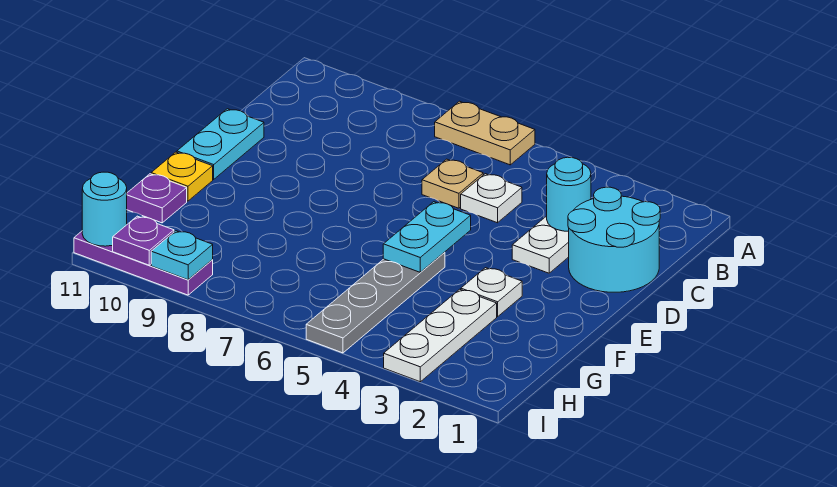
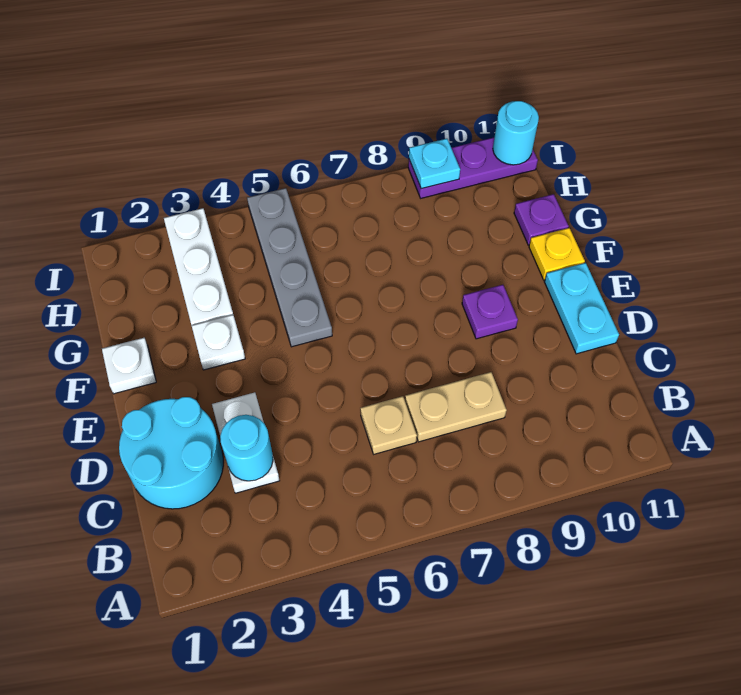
tan 1x2 plate [435,101,535,165] -> tan 1x2 plate moved to [405,372,507,442]
white 1x1 plate [461,174,522,223] -> white 1x1 plate moved to [102,338,156,394]
cyan 1x2 plate [383,202,471,272] -> none
purple 1x1 plate [113,216,174,265] -> purple 1x1 plate moved to [462,285,518,339]

